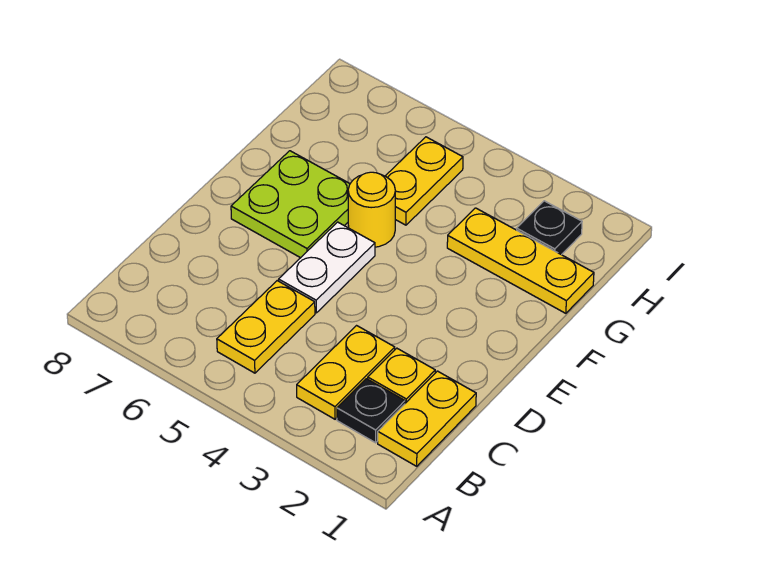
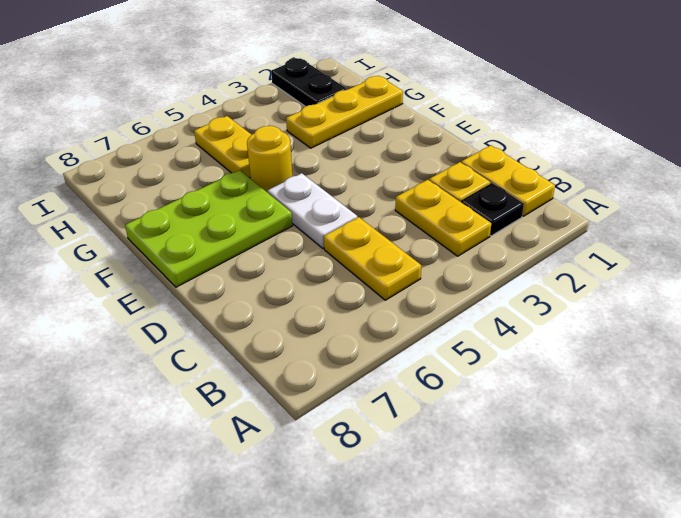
lime 2x2 plate [231,151,350,258] -> lime 2x3 plate [125,170,293,287]
black 1x1 plate [517,201,582,255] -> black 1x2 plate [271,58,347,106]

